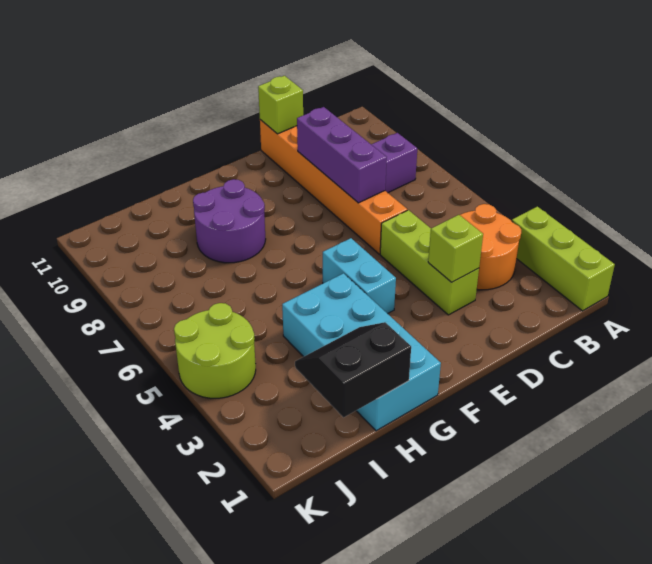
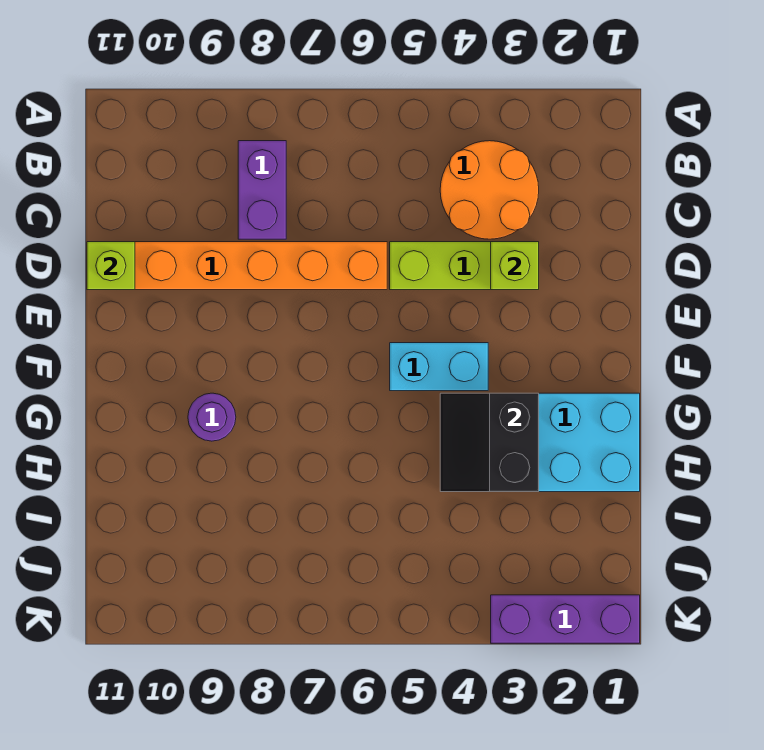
lime 1x3 brick [512,207,615,311] -> none
purple 1x3 brick [297,107,387,203] -> purple 1x3 brick moved to [491,595,640,643]
purple 2x2 round brick [193,179,266,263] -> purple 1x1 round brick [188,393,236,441]
black 2x2 slope [295,322,411,417] -> black 2x2 slope moved to [440,393,539,492]
lime 2x2 round brick [174,303,256,398] -> none

